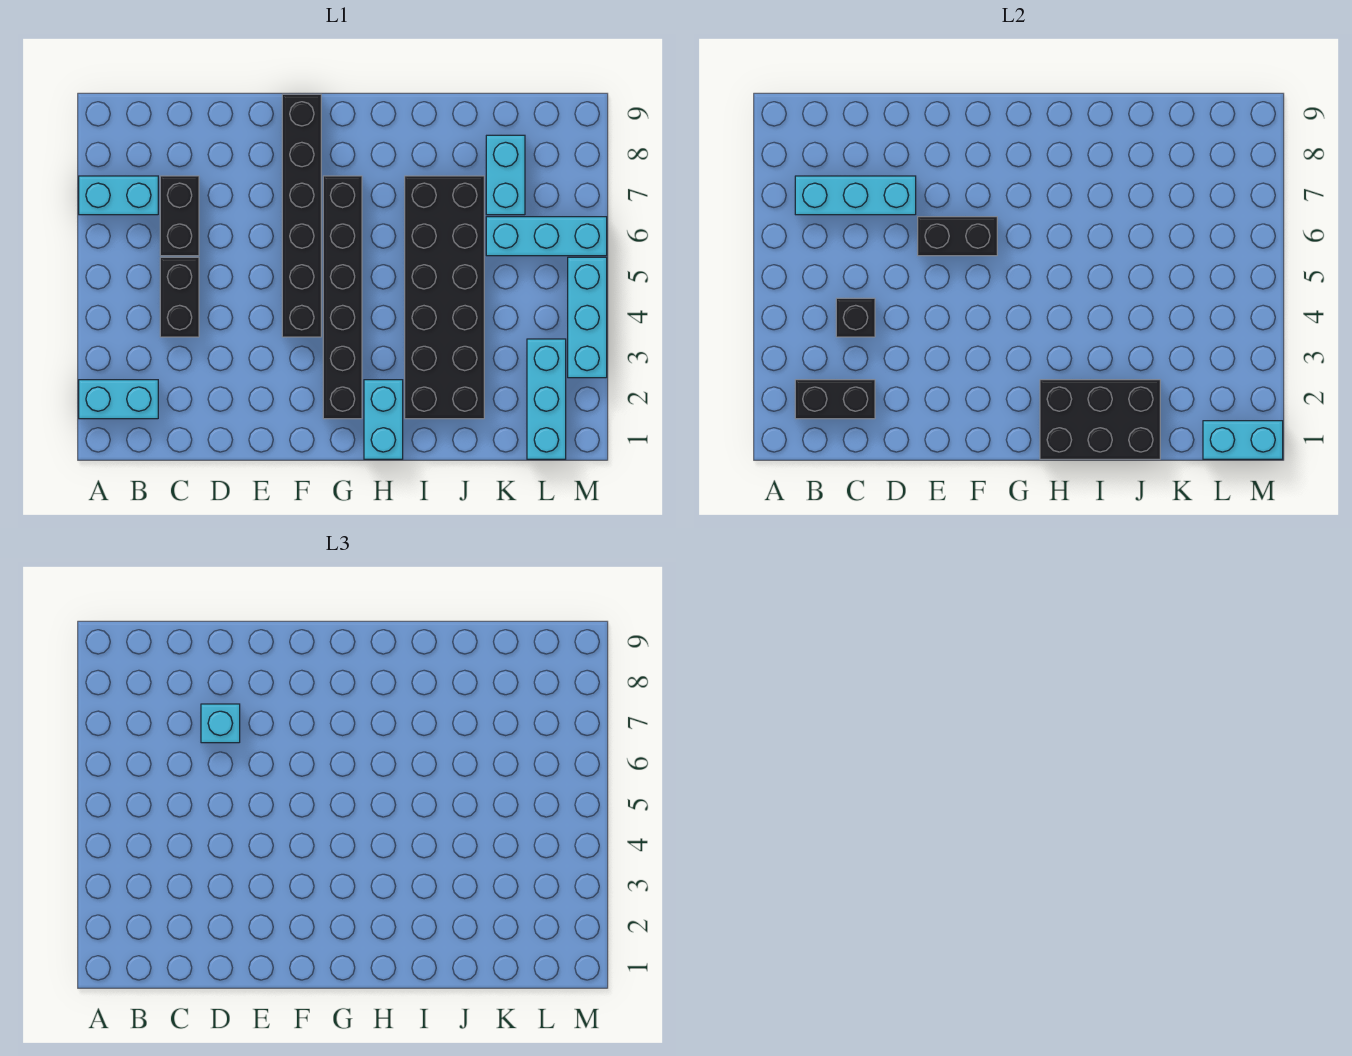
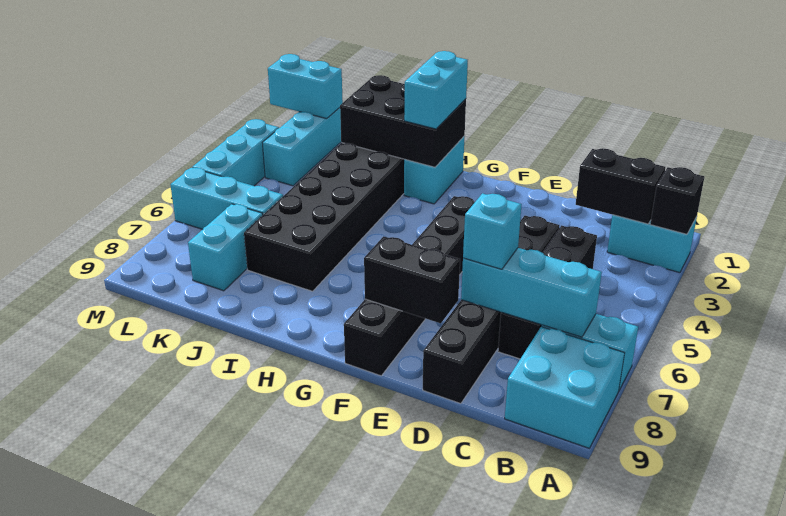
none -> cyan 2x2 brick [505,327,625,448]
black 1x1 brick [836,298,875,337] -> black 1x1 brick moved to [650,167,704,234]
black 1x2 brick [918,217,997,256] -> black 1x2 brick moved to [364,236,460,323]
black 1x6 brick [323,176,362,419] -> black 1x6 brick moved to [423,216,559,404]
none -> cyan 1x2 brick [404,51,468,129]

